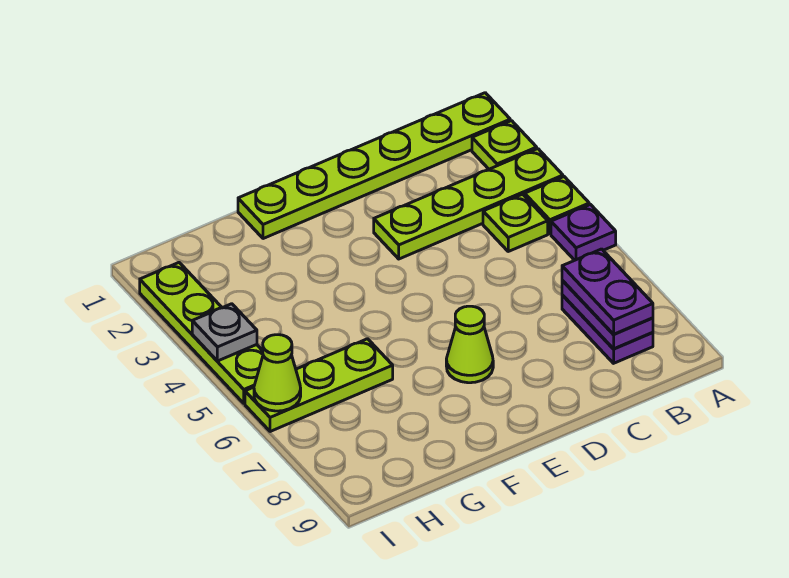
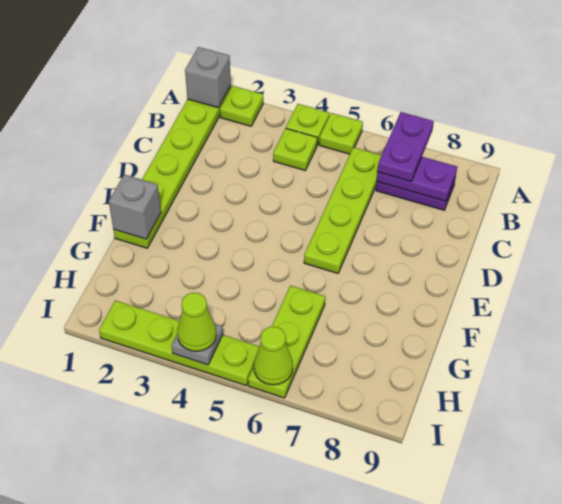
none -> grey 1x1 brick [185,47,231,108]
lime 1x4 plate [374,149,563,259] -> lime 1x4 plate moved to [304,147,382,273]
purple 1x1 plate [551,205,616,260] -> lime 1x1 plate [319,113,363,154]
purple 1x2 plate [562,249,653,334] -> purple 1x2 plate turned to [378,112,434,182]
lime 1x1 cone [446,306,493,383] -> lime 1x1 cone moved to [177,293,216,351]
none -> grey 1x1 brick [109,174,161,239]

